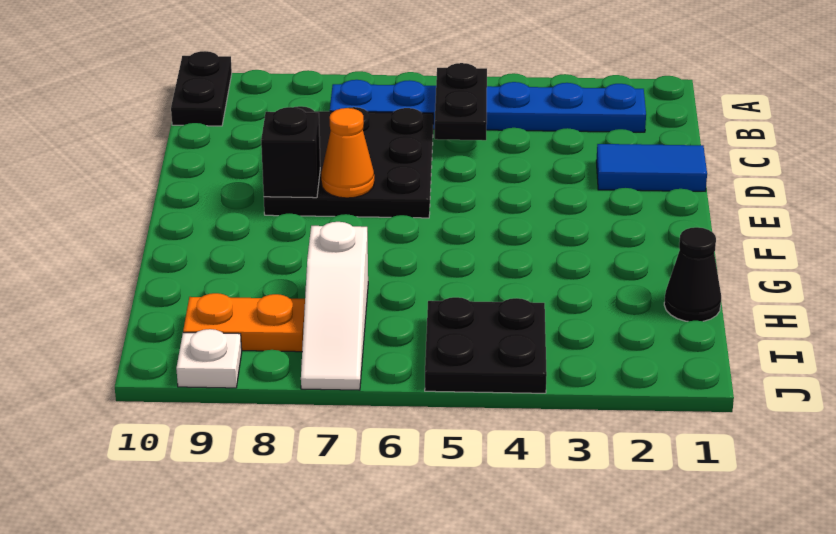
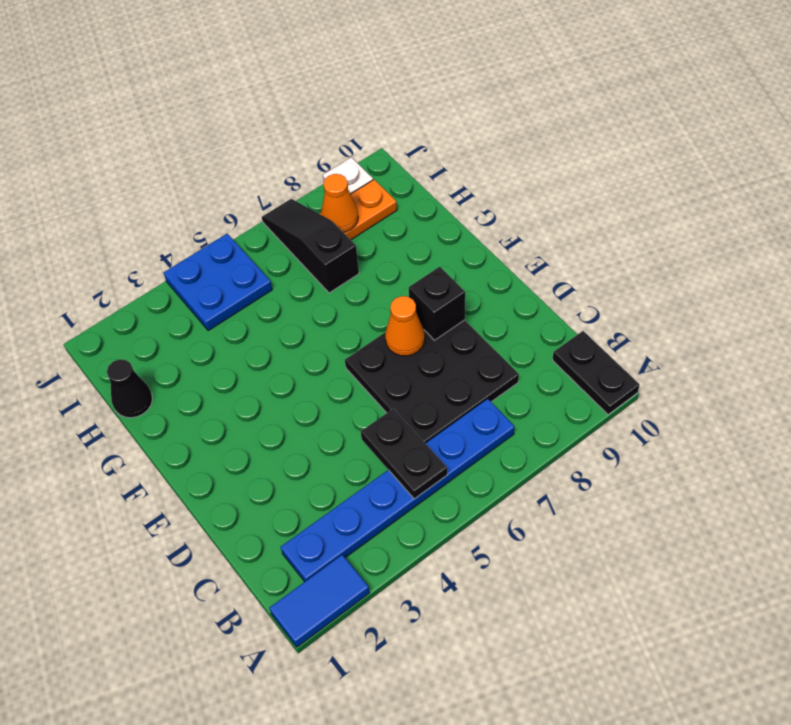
blue 1x2 tile [596,144,707,191] -> blue 1x2 tile moved to [270,555,369,647]
white 1x3 slope [301,222,368,390] -> black 1x3 slope [262,199,359,293]
black 2x2 plate [425,297,547,393] -> blue 2x2 plate [164,234,272,331]
none -> orange 1x1 cone [321,174,358,232]

